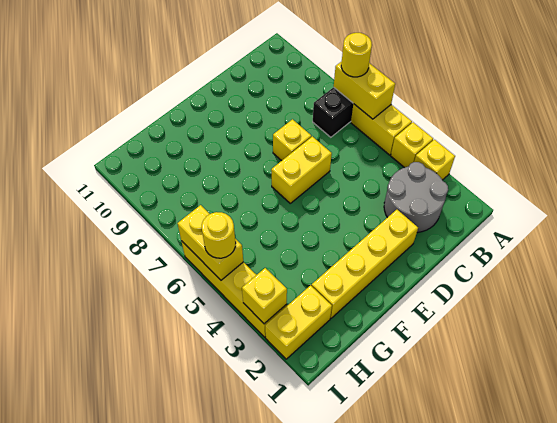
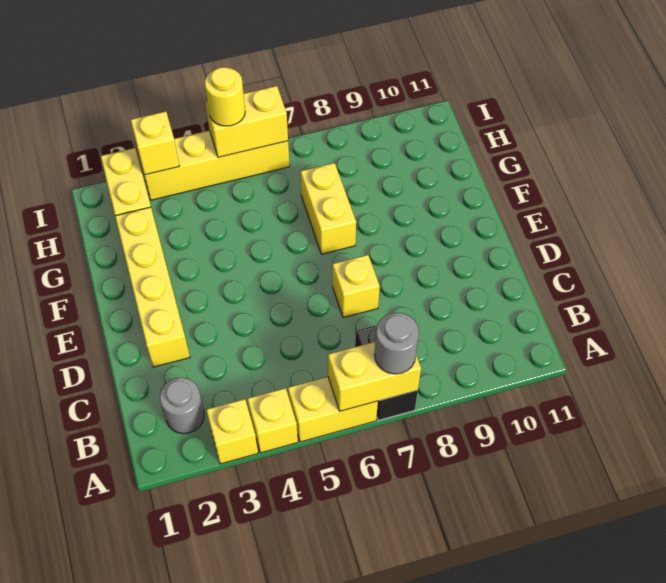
yellow 1x1 round brick [341,33,372,77] -> grey 1x1 round brick [374,313,419,374]
grey 2x2 round brick [384,162,448,233] -> grey 1x1 round brick [160,378,204,434]
yellow 1x2 brick [271,136,332,203] -> yellow 1x2 brick moved to [300,163,356,254]

